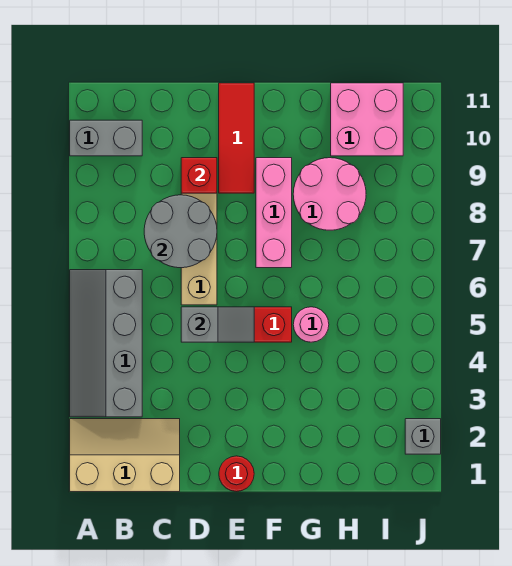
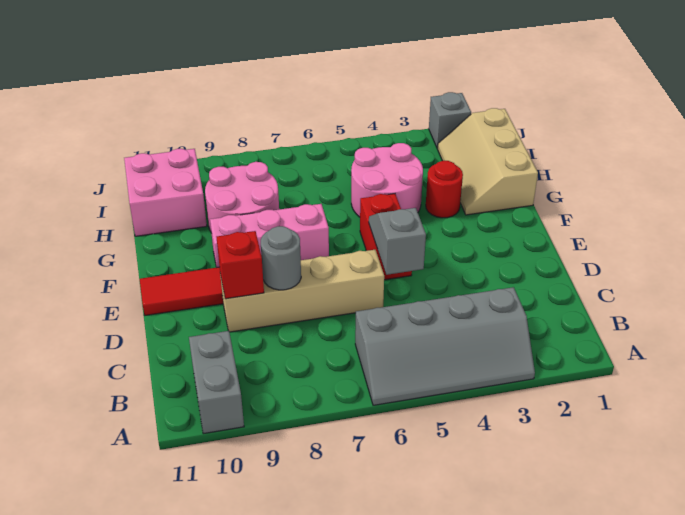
tan 2x3 slope [70,419,180,492] -> tan 2x3 slope moved to [438,108,538,215]
grey 2x2 round brick [144,195,217,268] -> grey 1x1 round brick [261,226,301,290]
red 1x1 round brick [219,456,254,492] -> red 1x1 round brick moved to [426,161,463,218]
pink 1x1 round brick [293,307,329,342] -> pink 2x2 round brick [351,143,423,217]

